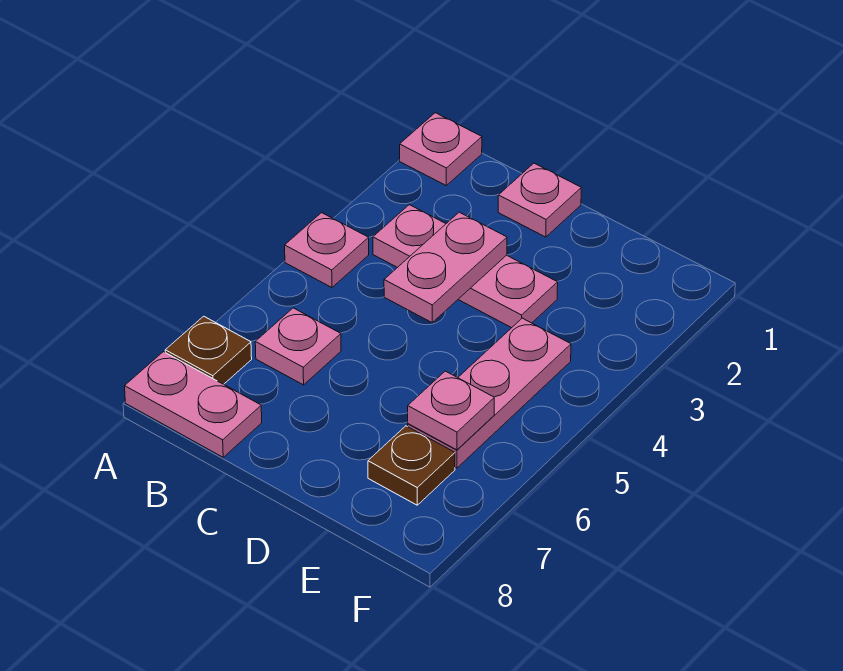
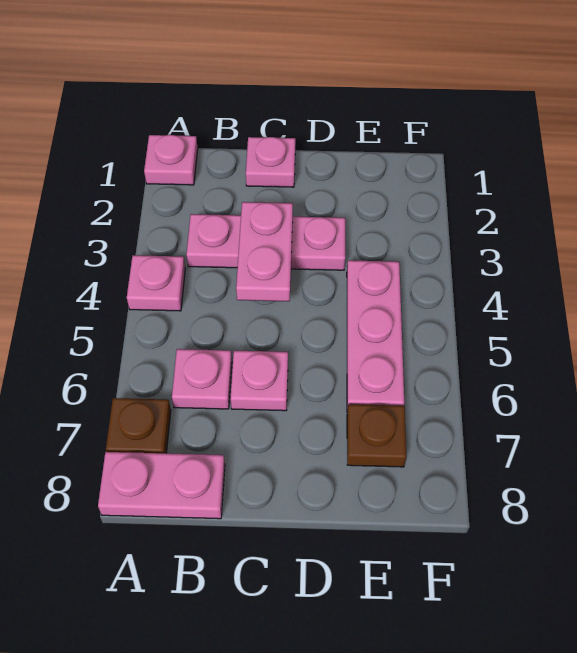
pink 1x1 plate [408,371,494,450] -> pink 1x1 plate moved to [230,350,288,411]

